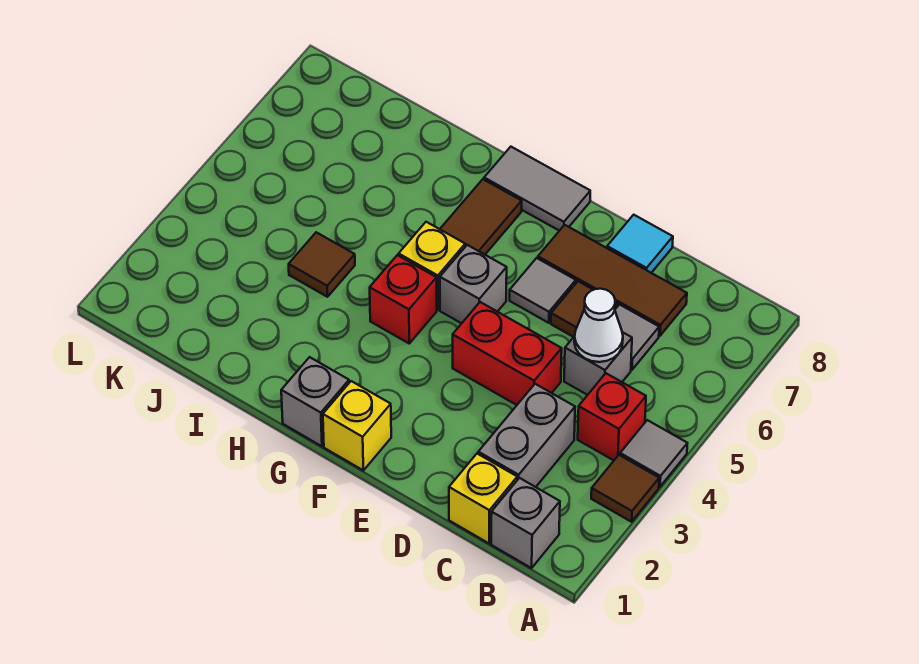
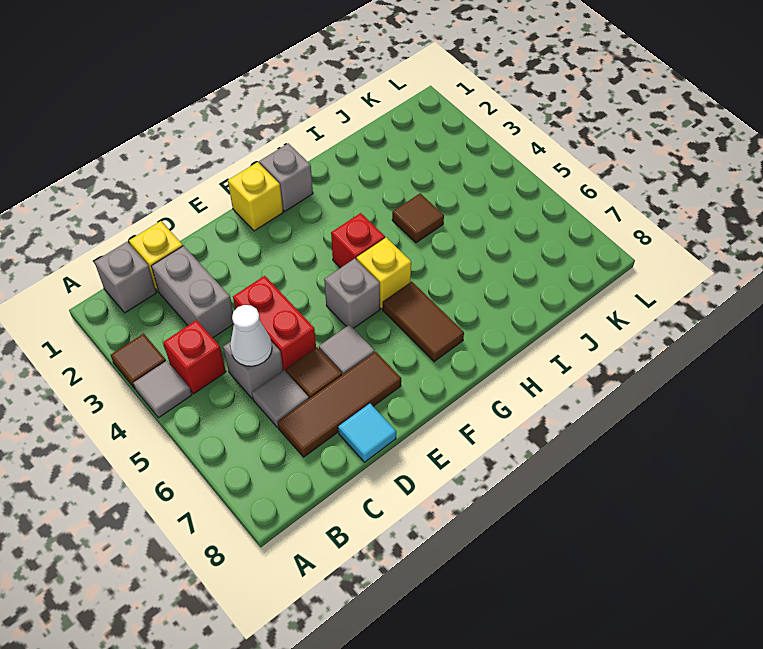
red 1x2 brick [453,302,562,405] -> red 1x2 brick turned to [233,276,316,371]
grey 1x2 tile [484,147,590,231] -> none

